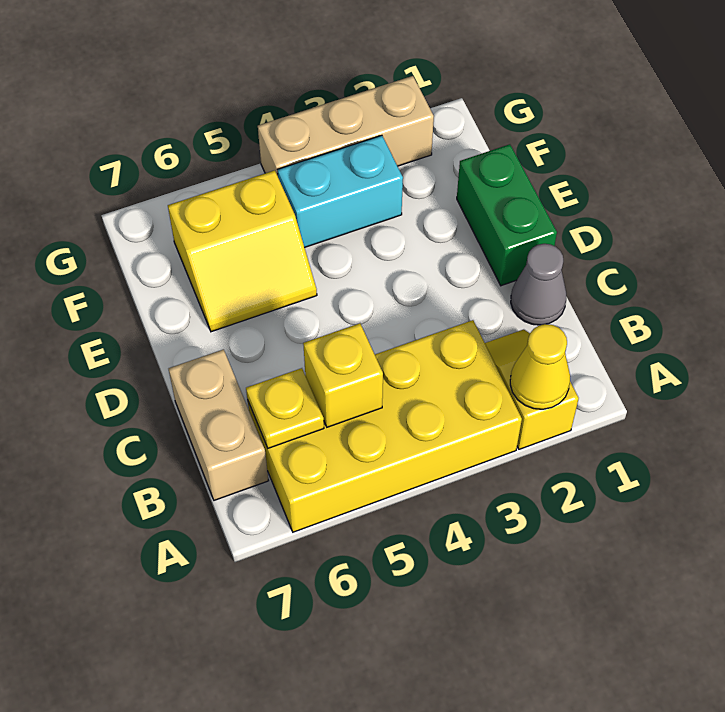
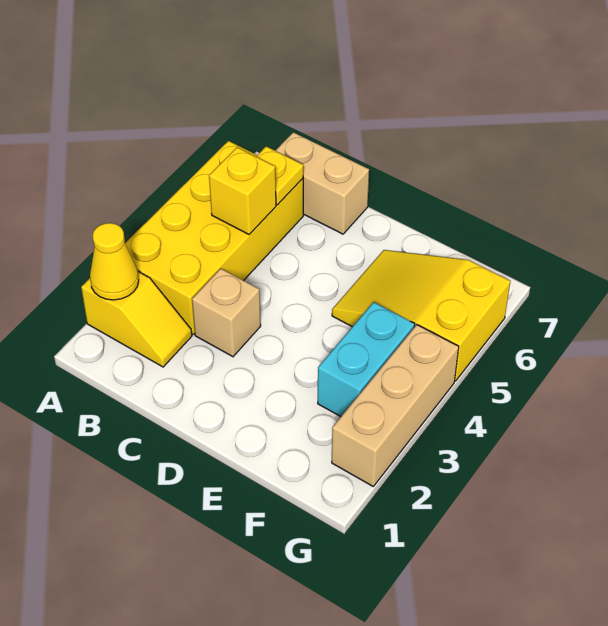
grey 1x1 cone [511,244,566,325] -> none
none -> tan 1x1 brick [192,269,261,357]
green 1x2 brick [457,144,557,286] -> none
yellow 2x2 slope [168,170,317,332] -> yellow 2x3 slope [332,250,510,381]

